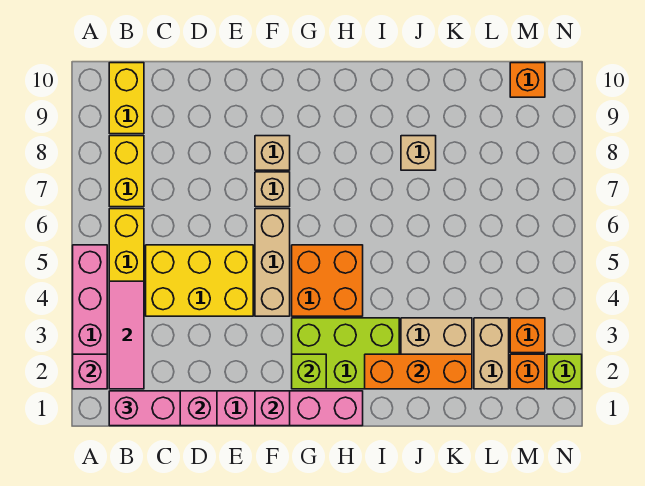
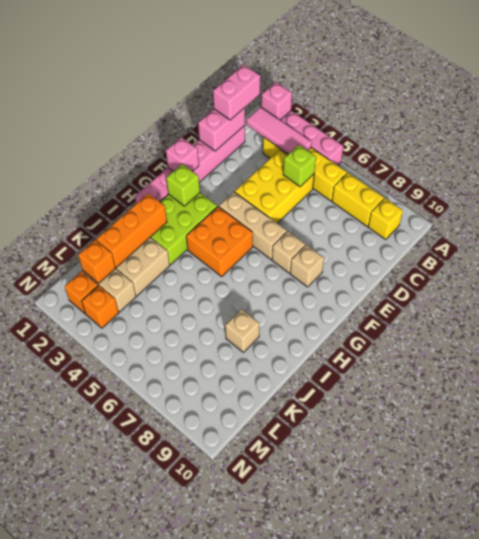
yellow 1x2 brick [109,63,144,134] -> yellow 1x1 brick [368,198,403,240]
orange 1x1 brick [510,63,545,97] -> orange 1x1 brick moved to [78,240,116,283]
lime 1x1 brick [547,354,582,389] -> lime 1x1 brick moved to [283,145,316,187]

